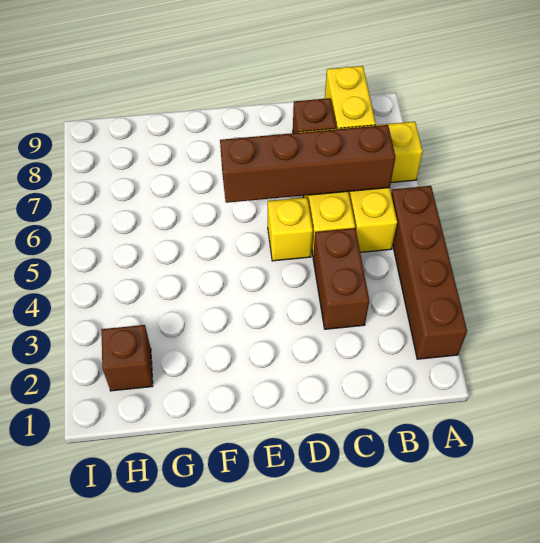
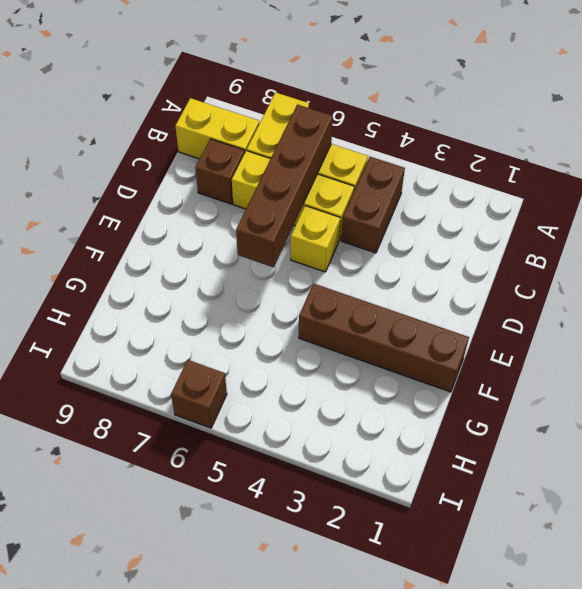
brown 1x4 brick [391,186,467,359] -> brown 1x4 brick moved to [299,283,469,392]
brown 1x2 brick [313,228,369,329] -> brown 1x2 brick turned to [341,157,405,253]
brown 1x1 brick [101,325,153,391] -> brown 1x1 brick moved to [171,360,227,428]

